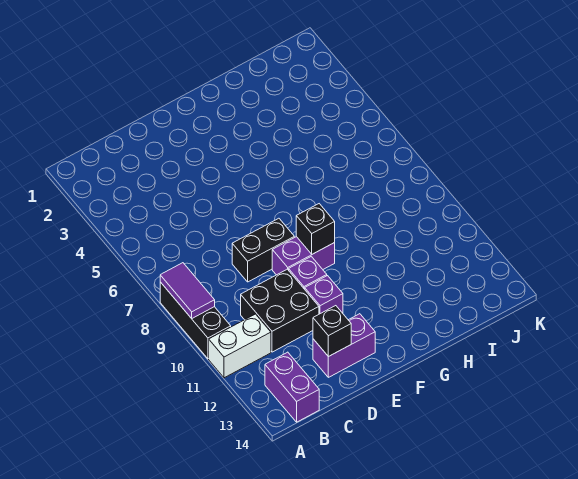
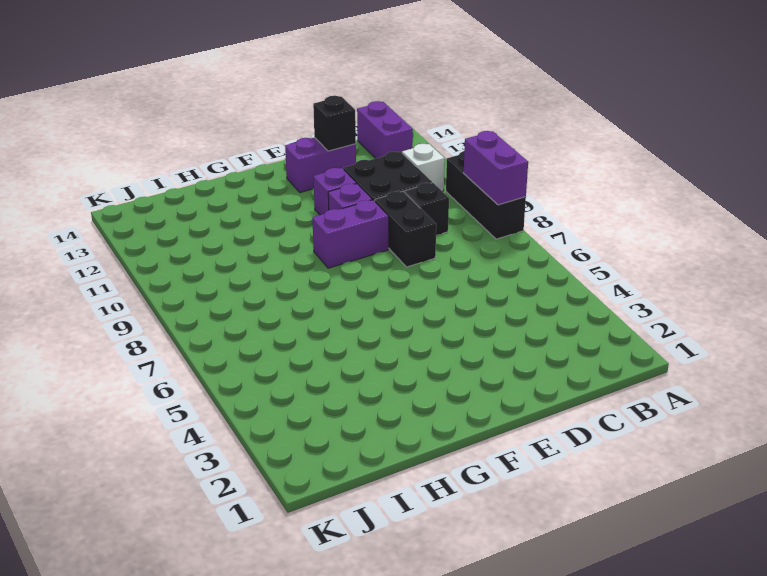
purple 1x2 tile [160,263,215,318] -> purple 1x2 brick [464,131,528,205]
white 1x2 brick [209,314,271,378] -> white 1x1 brick [402,144,445,191]
black 1x2 brick [232,218,294,282] -> black 1x2 brick turned to [375,191,436,267]
black 1x1 brick [296,204,335,254] -> black 1x1 brick moved to [405,183,449,235]

